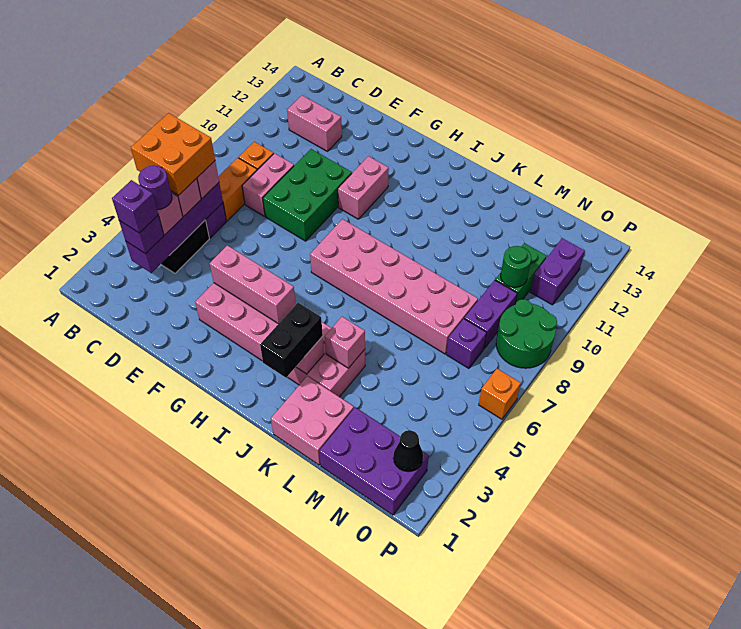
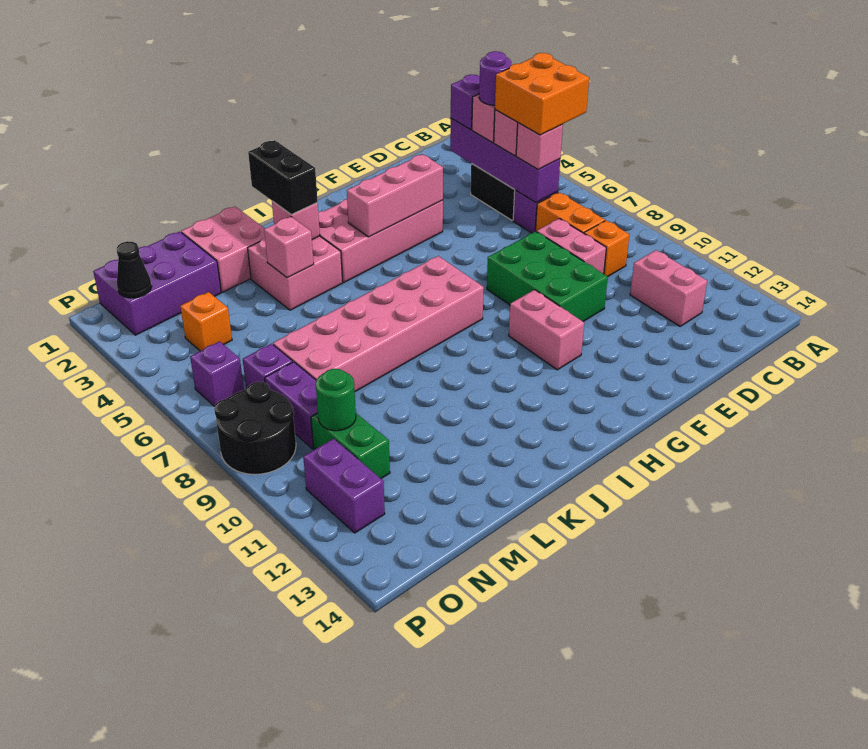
purple 1x1 brick [112,180,158,233] -> purple 1x1 brick moved to [190,341,244,407]
pink 1x2 brick [287,95,342,151] -> pink 1x2 brick turned to [630,250,707,326]
green 2x2 round brick [496,299,557,368] -> black 2x2 round brick [214,382,296,474]
orange 1x1 brick [479,369,521,419] -> orange 1x1 brick moved to [180,292,232,351]

